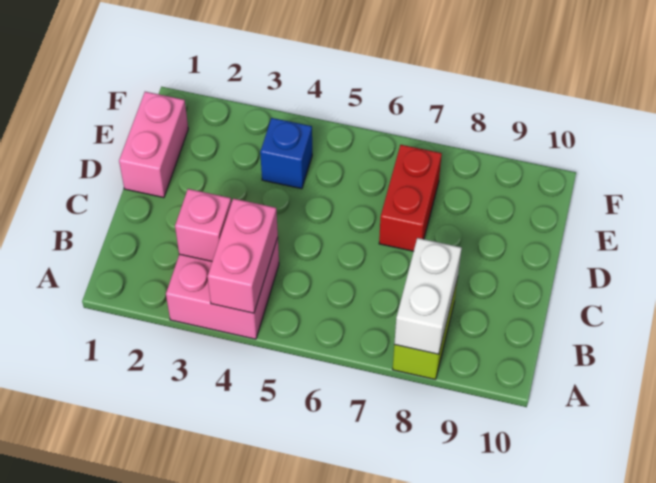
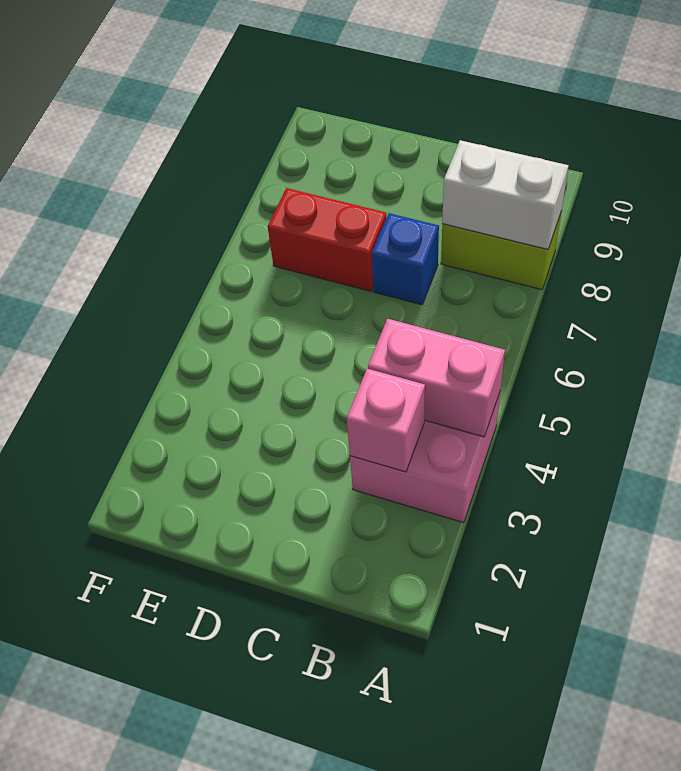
pink 1x2 brick [119,92,188,198] -> none
blue 1x1 brick [260,118,312,189] -> blue 1x1 brick moved to [372,213,439,305]

